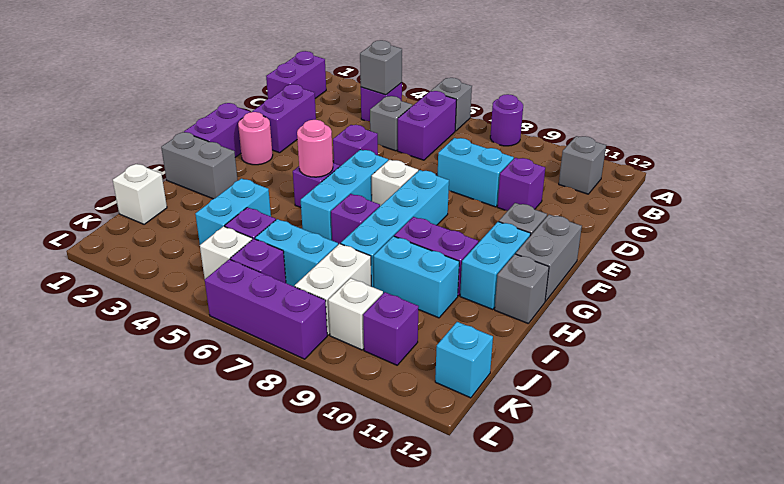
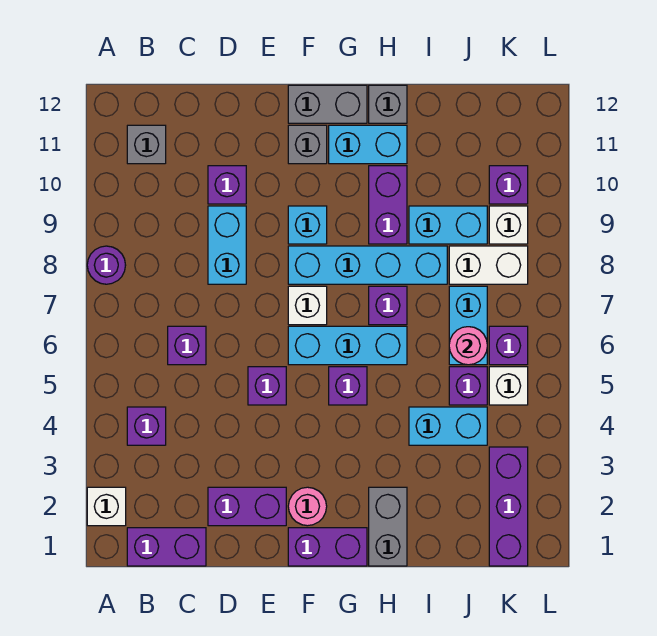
grey 1x1 brick [431,78,472,131] -> none
grey 1x1 brick [360,40,402,95] -> none
purple 1x2 brick [398,91,456,160] -> purple 1x1 brick [168,326,206,365]
grey 1x1 brick [370,96,412,151] -> none
pink 1x1 round brick [297,120,333,177] -> pink 1x1 round brick moved to [449,327,487,365]
cyan 1x2 brick [374,236,459,318] -> cyan 1x2 brick turned to [409,206,487,244]
white 1x1 brick [113,164,167,224] -> white 1x1 brick moved to [87,487,126,526]
cyan 1x1 brick [435,322,493,398] -> cyan 1x1 brick moved to [288,206,327,244]
purple 1x3 brick [205,259,327,359] -> purple 1x3 brick moved to [489,447,528,566]

